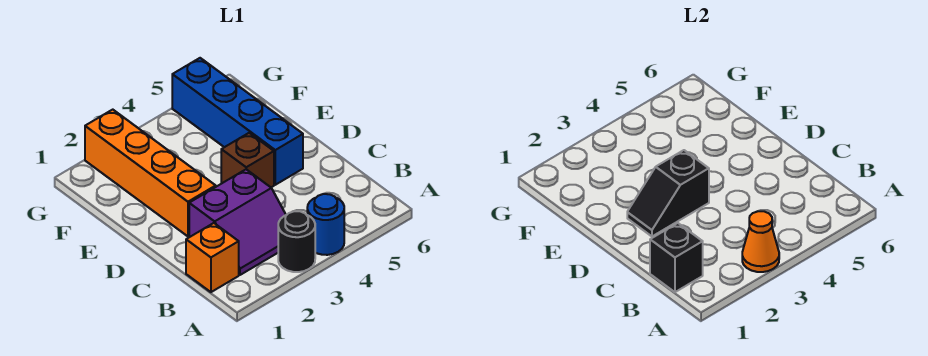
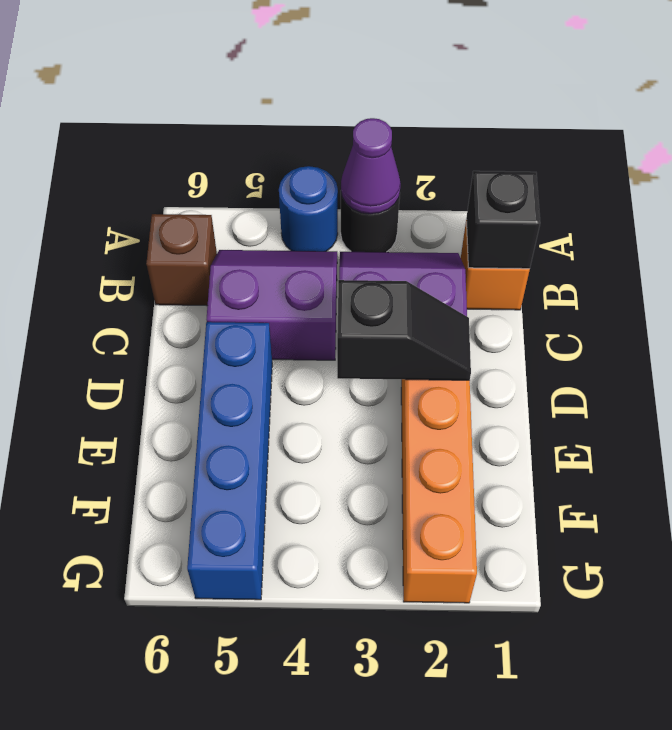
orange 1x1 cone [742,211,779,272] -> purple 1x1 cone [341,118,401,214]
none -> purple 2x2 slope [207,250,337,360]
brown 1x1 brick [221,133,274,187] -> brown 1x1 brick moved to [146,214,217,306]

